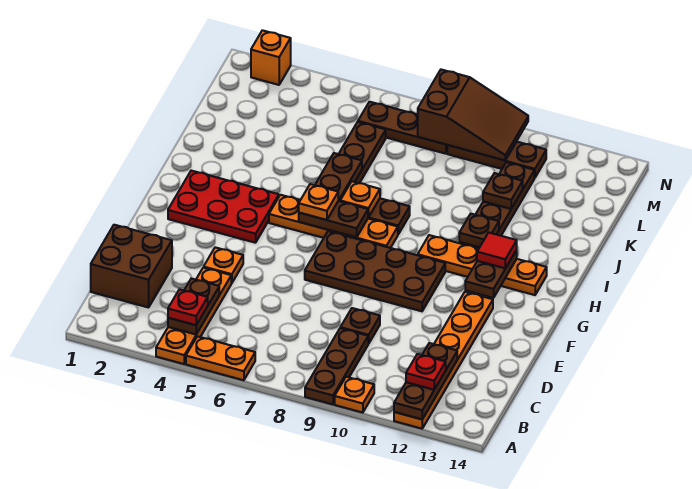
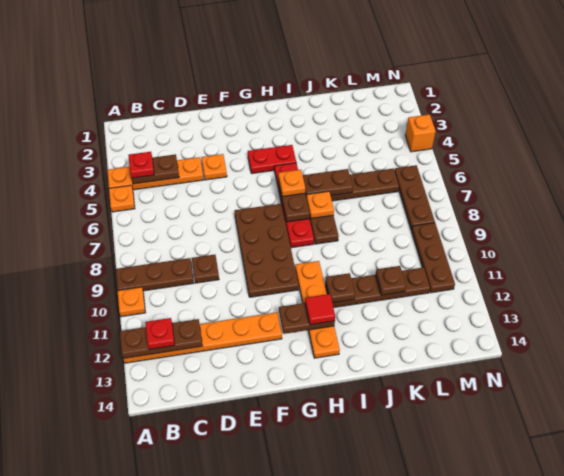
orange 1x2 plate [186,336,255,380] -> orange 1x1 plate [109,185,135,212]
brown 2x2 brick [91,225,172,308] -> none
red 2x3 plate [168,171,279,243] -> red 1x2 plate [248,145,296,174]
orange 1x4 plate [269,195,398,248] -> red 1x4 plate [274,163,314,248]
brown 2x3 slope [418,70,528,160] -> none
orange 1x1 brick [251,30,291,85] -> orange 1x1 brick moved to [405,115,436,152]

